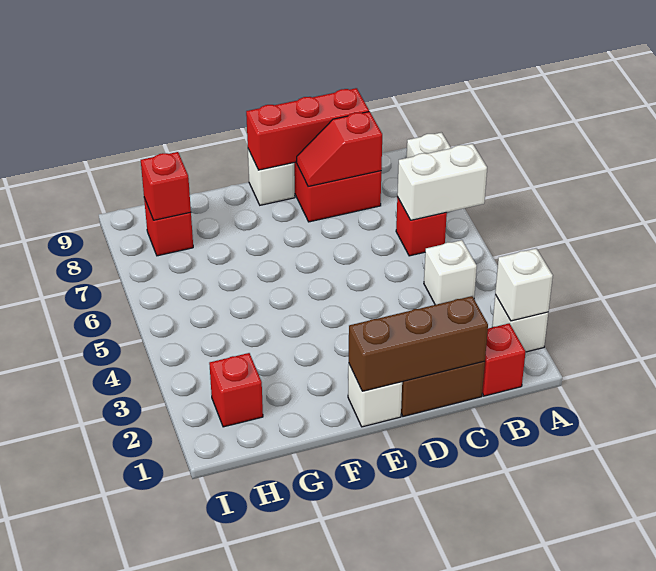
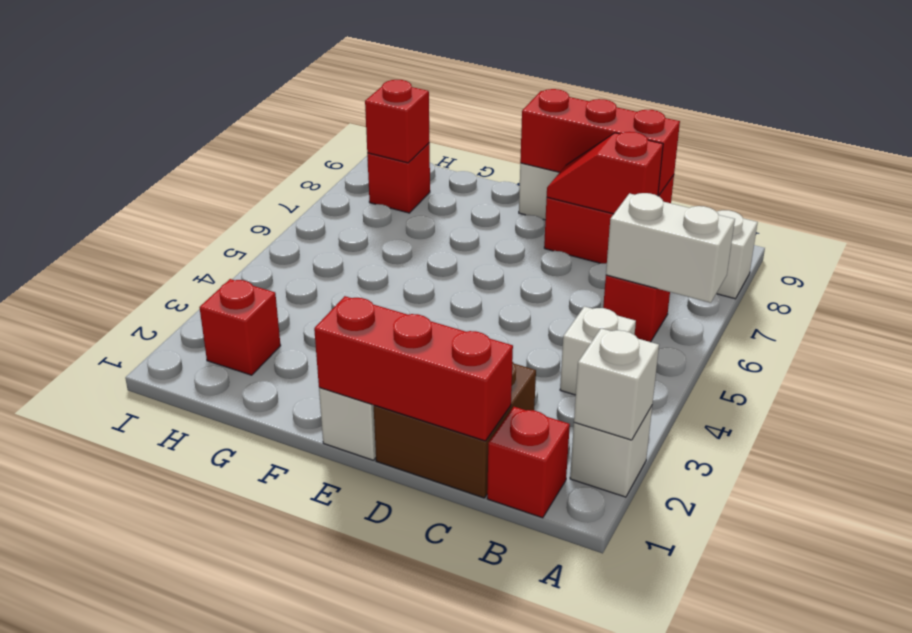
brown 1x3 brick [349,296,488,391] -> red 1x3 brick [314,296,513,441]

